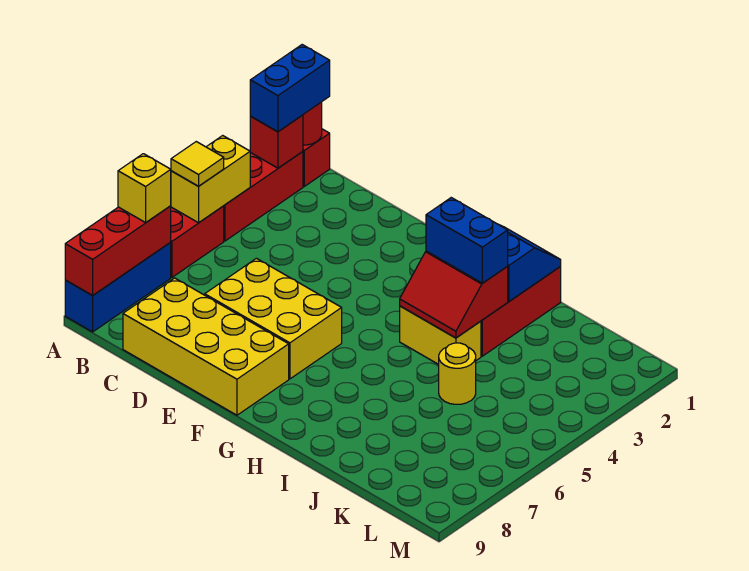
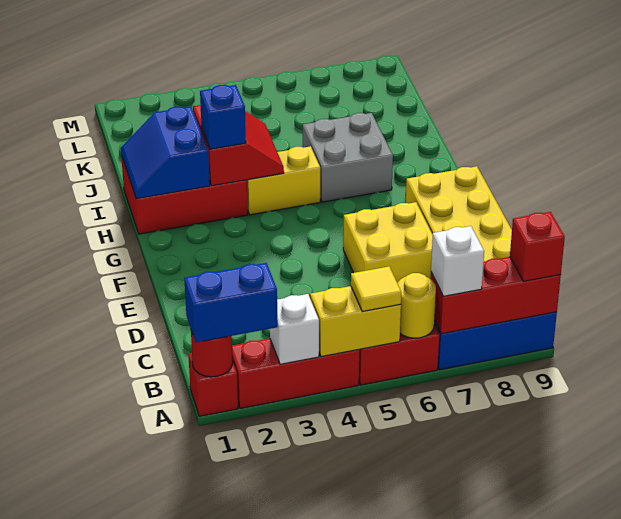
red 1x1 brick [250,115,303,168] -> red 1x1 brick moved to [510,212,565,281]
none -> white 1x1 brick [270,294,319,364]
yellow 1x1 brick [118,154,171,223] -> white 1x1 brick [431,226,484,296]
yellow 2x3 brick [205,258,342,379] -> yellow 2x2 brick [343,202,433,283]
blue 1x2 brick [426,198,508,283] -> blue 1x1 brick [200,85,246,149]
yellow 1x2 brick [400,306,481,364] -> yellow 1x2 brick turned to [247,146,320,215]
none -> grey 2x2 brick [303,113,393,202]
yellow 1x1 round brick [439,343,476,404] -> yellow 1x1 round brick moved to [398,273,436,338]

